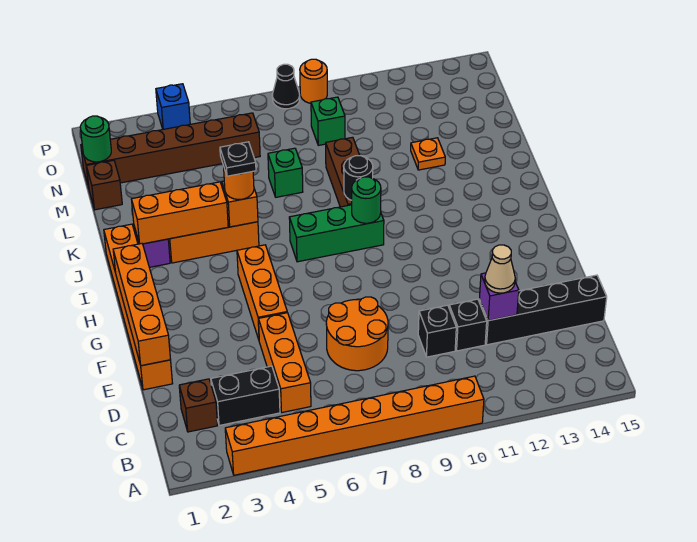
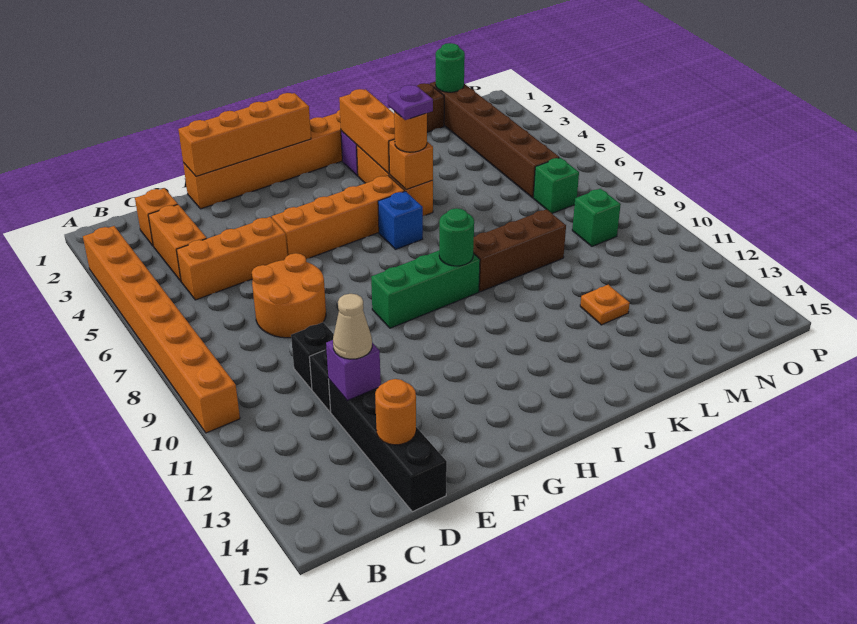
brown 1x1 brick [179,379,218,432] -> orange 1x1 brick [135,188,178,246]
black 1x2 brick [211,366,280,425] -> orange 1x2 brick [148,205,207,281]
orange 1x3 brick [237,245,287,339] -> orange 1x4 brick [272,176,405,259]
green 1x3 brick [289,205,384,262] -> green 1x3 brick turned to [371,251,480,328]
black 1x1 plate [220,142,256,176] -> purple 1x1 plate [388,85,433,120]
black 1x1 round brick [344,156,373,200] -> none
green 1x1 brick [268,148,303,197] -> green 1x1 brick moved to [533,158,579,213]
blue 1x1 brick [156,84,190,129] -> blue 1x1 brick moved to [378,191,423,249]
black 1x1 cone [272,64,300,109] -> none
orange 1x1 round brick [300,59,327,103] -> orange 1x1 round brick moved to [375,379,416,445]

